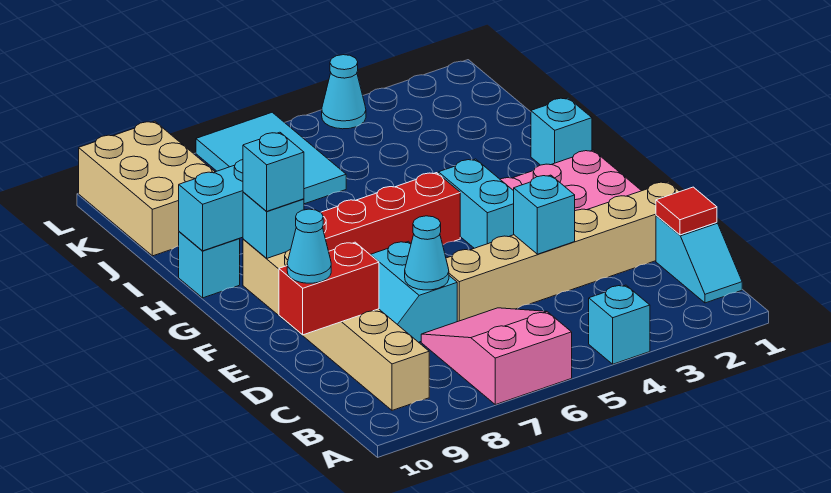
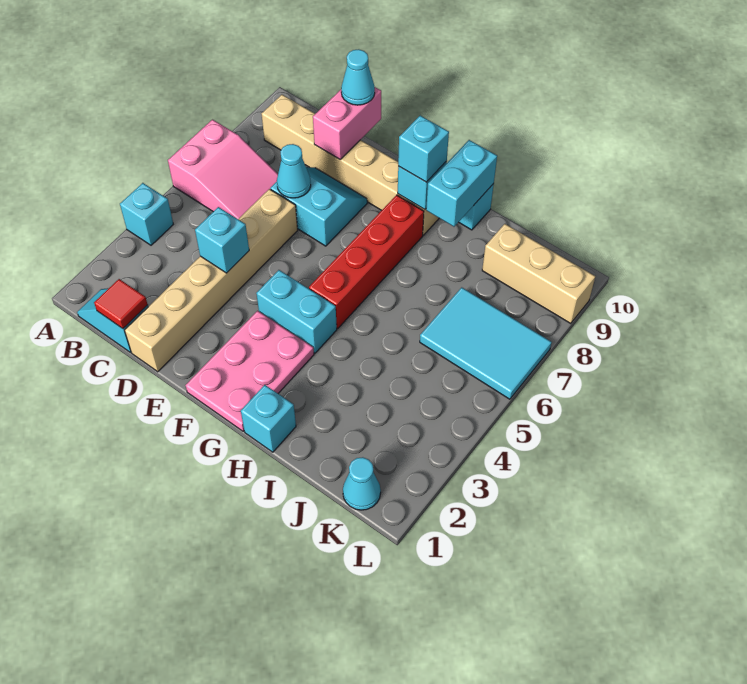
red 1x2 brick [279,242,379,335] -> pink 1x2 brick [313,87,381,159]
tan 2x3 brick [79,121,215,256] -> tan 1x3 brick [482,224,595,324]
cyan 1x1 cone [322,55,366,129] -> cyan 1x1 cone moved to [343,457,381,510]

